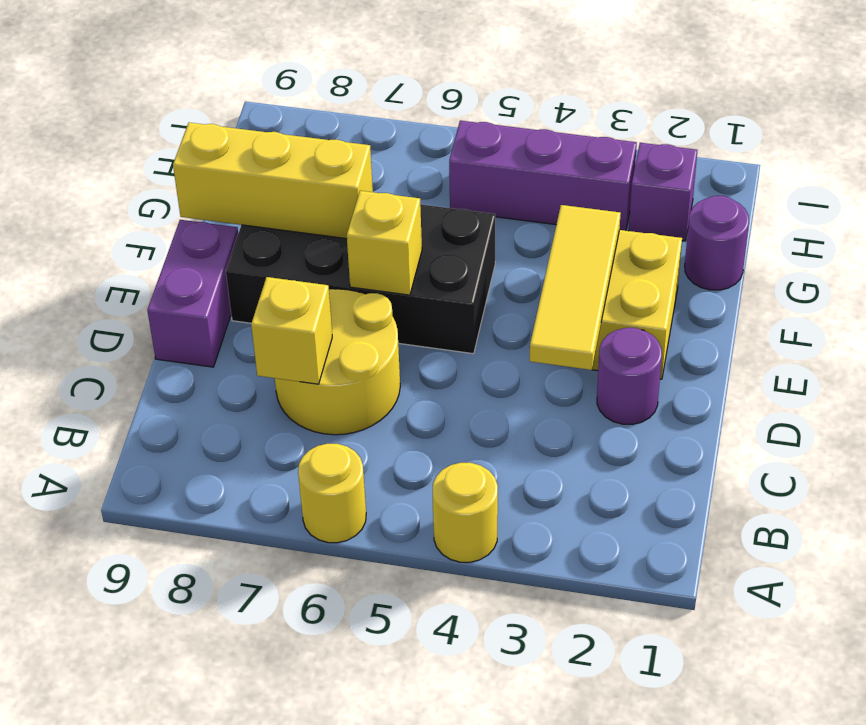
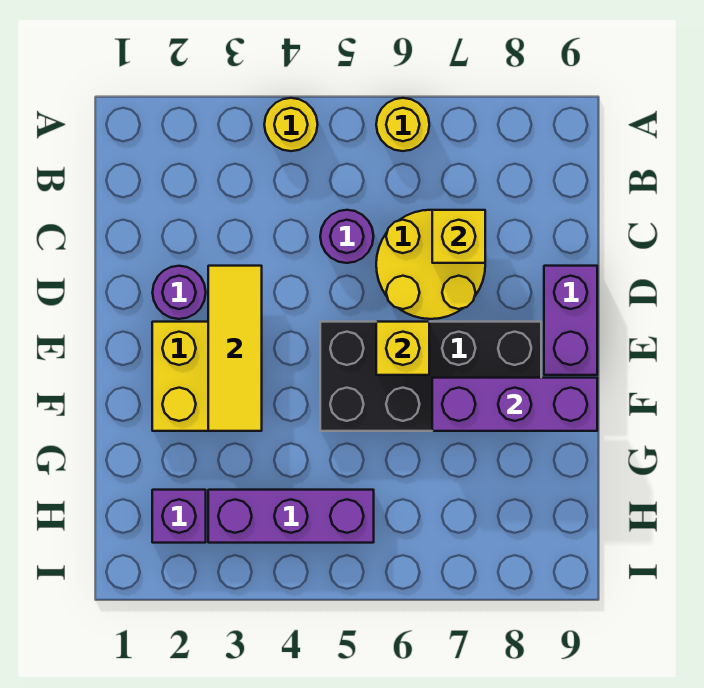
yellow 1x3 brick [173,123,373,239] -> purple 1x3 brick [432,378,597,431]
purple 1x1 round brick [685,196,749,290] -> purple 1x1 round brick moved to [320,210,374,263]

